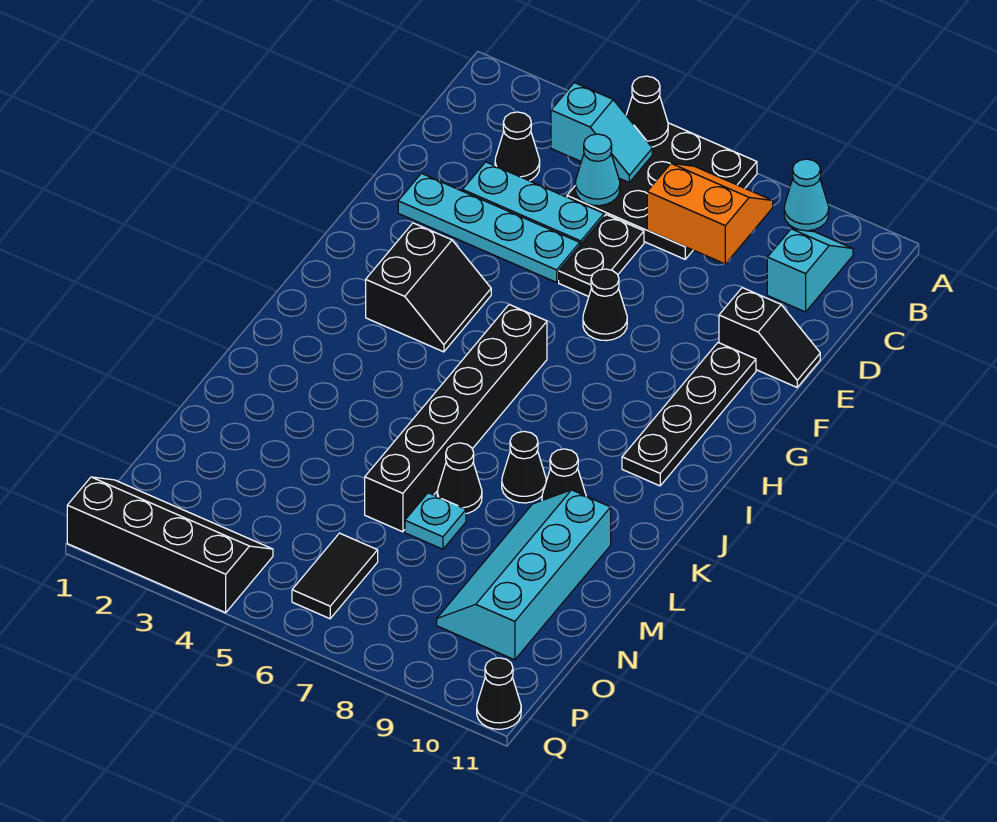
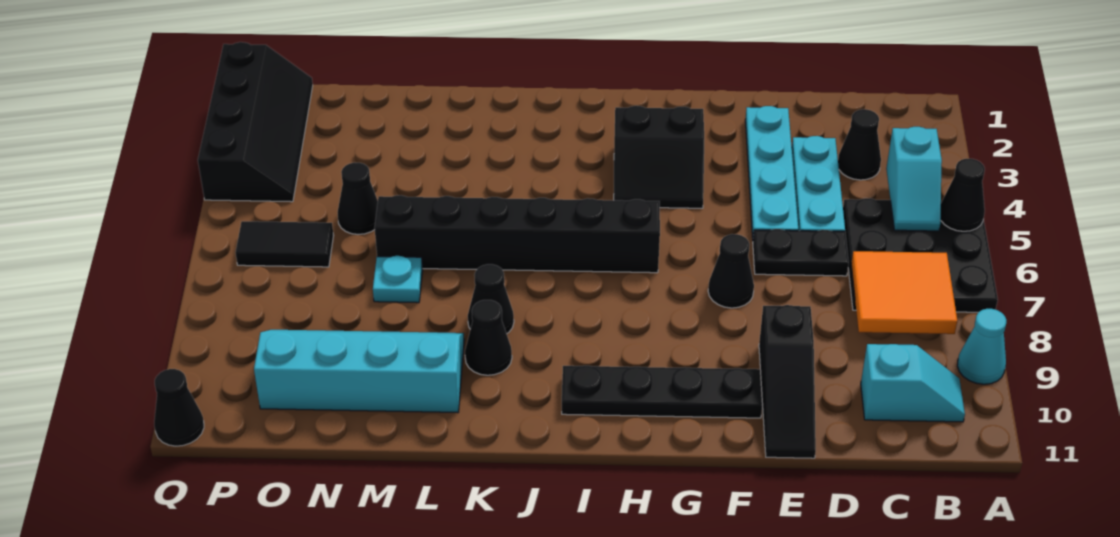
orange 2x2 slope [647,163,773,264] -> orange 2x2 tile [851,251,957,334]
cyan 1x1 cone [575,134,620,206] -> none
black 1x2 slope [719,288,820,387] -> black 1x3 slope [759,305,816,458]
black 1x1 cone [437,443,482,514] -> black 1x1 cone moved to [337,163,378,234]

